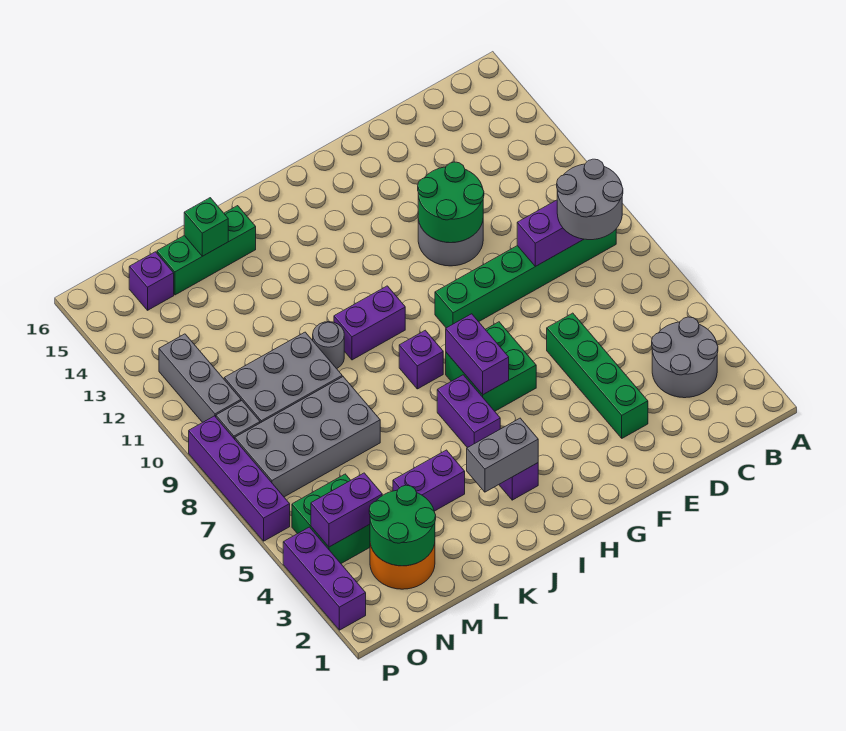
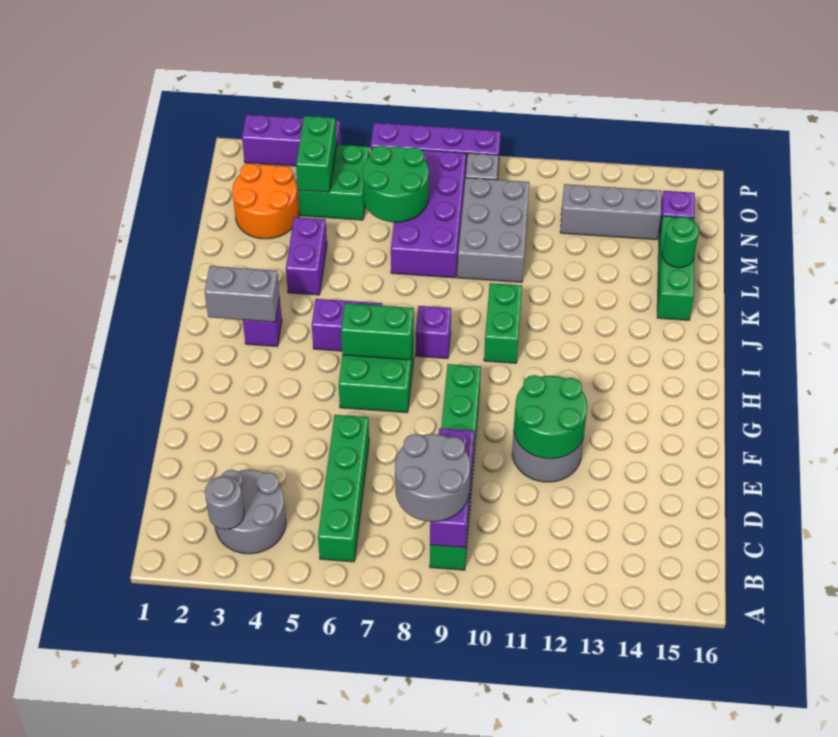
green 1x4 brick [547,313,648,438] -> green 1x4 brick turned to [318,415,369,562]
purple 1x2 brick [446,314,509,395] -> green 1x2 brick [341,303,414,360]
grey 1x2 brick [467,418,538,492] -> grey 1x2 brick turned to [205,266,280,322]
purple 1x2 brick [334,286,405,360] -> green 1x2 brick [484,283,522,363]
grey 1x1 round brick [313,322,344,369] -> grey 1x1 round brick moved to [205,476,244,530]
grey 2x4 brick [235,377,380,497] -> purple 2x4 brick [391,150,466,278]
green 1x1 brick [184,198,228,256] -> green 1x1 round brick [662,217,699,268]
green 2x2 round brick [369,485,436,566] -> green 2x2 round brick moved to [363,145,429,222]
purple 1x2 brick [311,473,382,547] -> green 1x2 brick [296,116,337,192]
grey 1x3 brick [159,334,241,422] -> grey 1x3 brick moved to [560,184,662,240]

